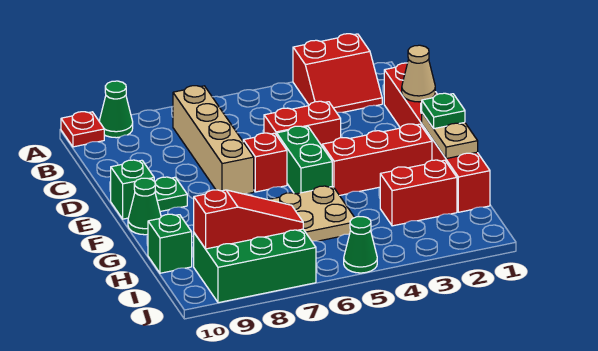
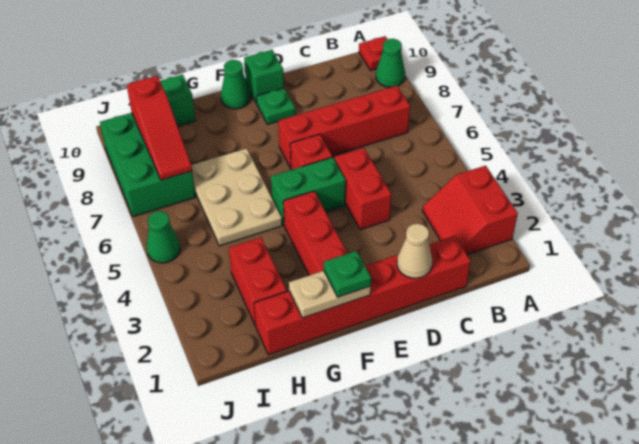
tan 1x4 brick [173,86,254,194] -> red 1x4 brick [278,86,410,168]

